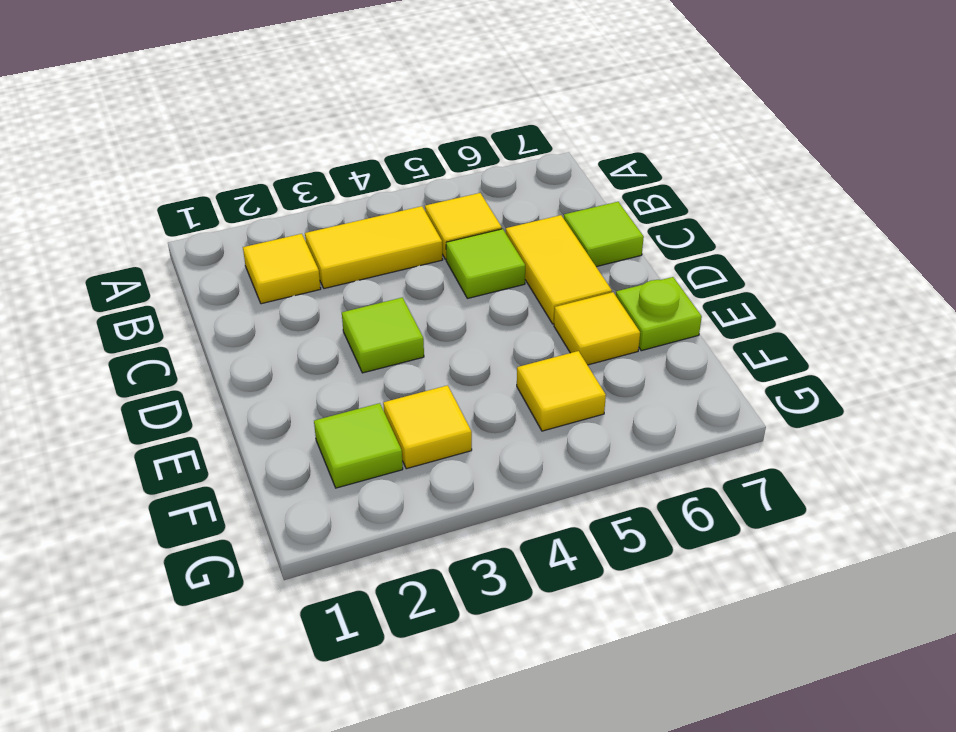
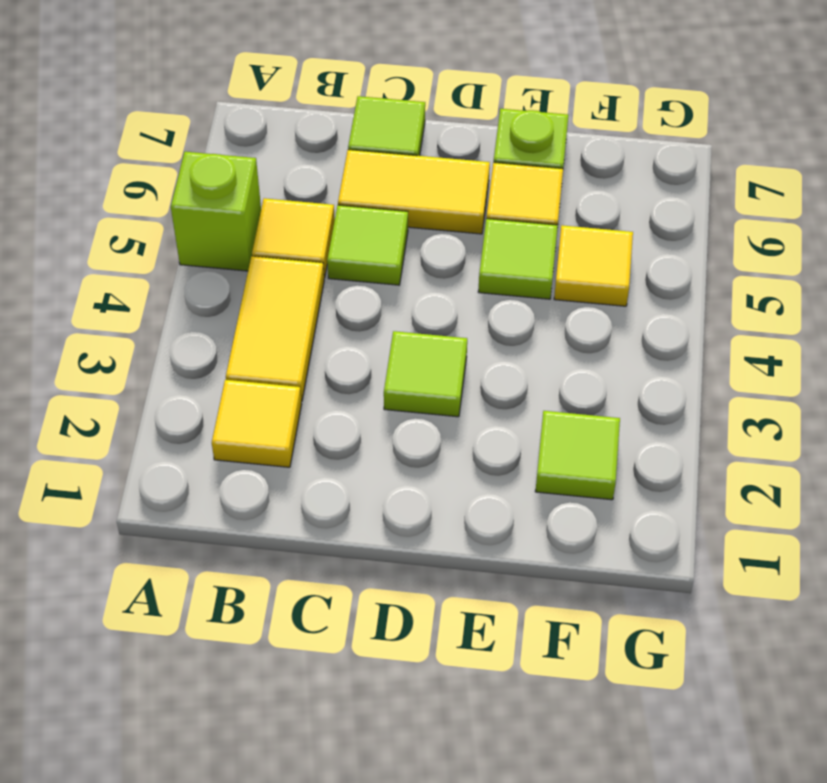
none -> lime 1x1 brick [171,152,261,271]
none -> lime 1x1 tile [478,219,558,299]
yellow 1x1 tile [383,385,472,469] -> none

